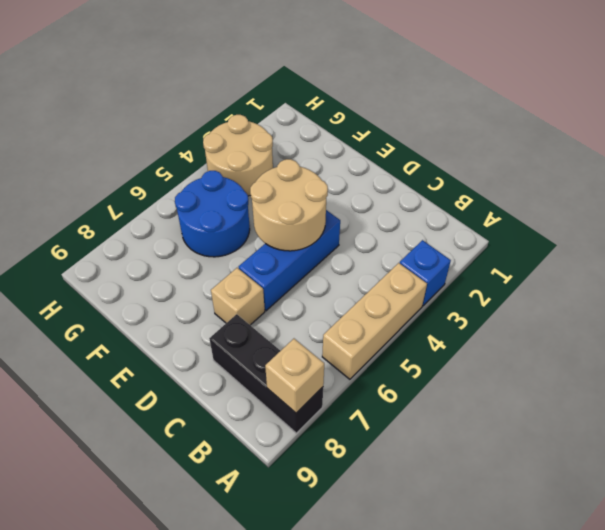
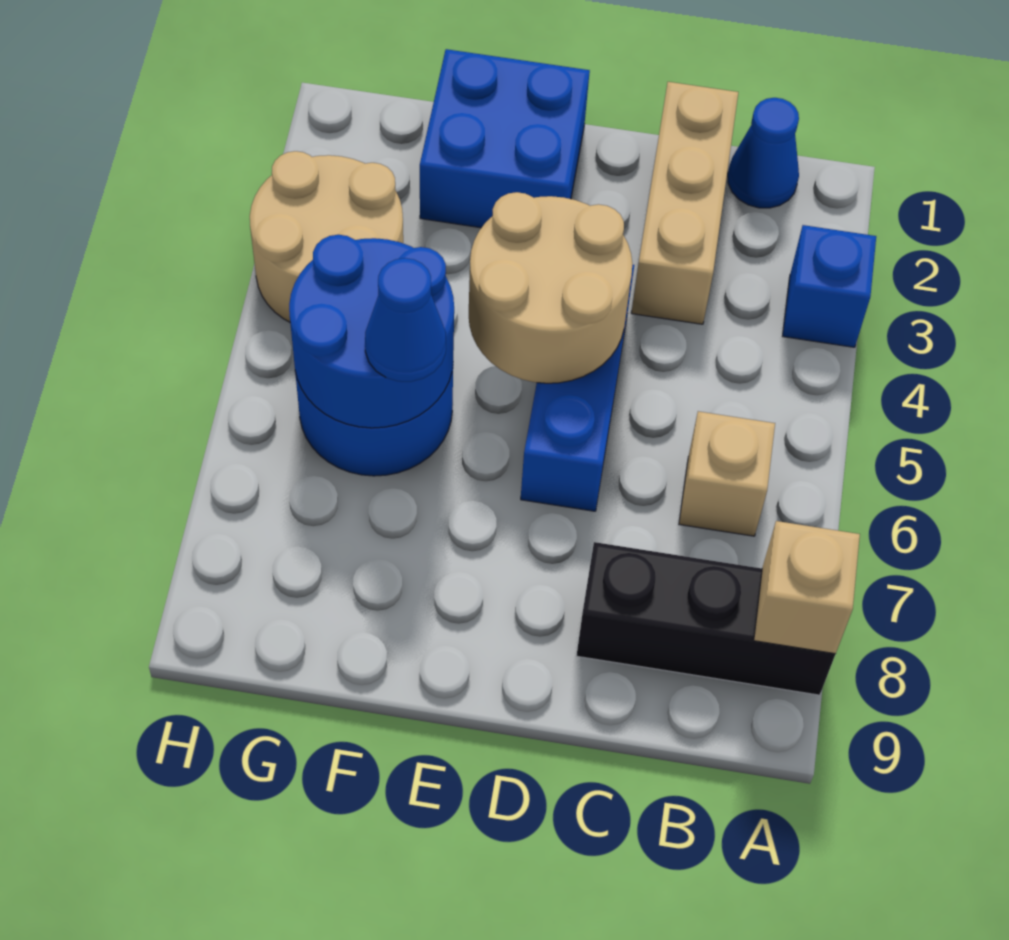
tan 1x3 brick [322,263,427,379] -> tan 1x3 brick moved to [631,82,738,324]
none -> blue 1x1 cone [728,98,799,208]
tan 1x1 brick [211,268,265,325] -> tan 1x1 brick moved to [679,411,775,536]
none -> blue 2x2 brick [420,49,590,228]
none -> blue 2x2 round brick [289,235,454,428]
none -> blue 1x1 cone [365,258,446,382]

